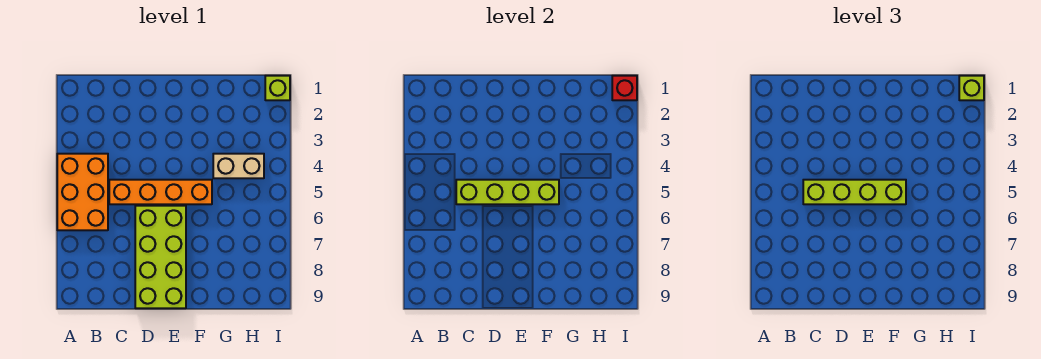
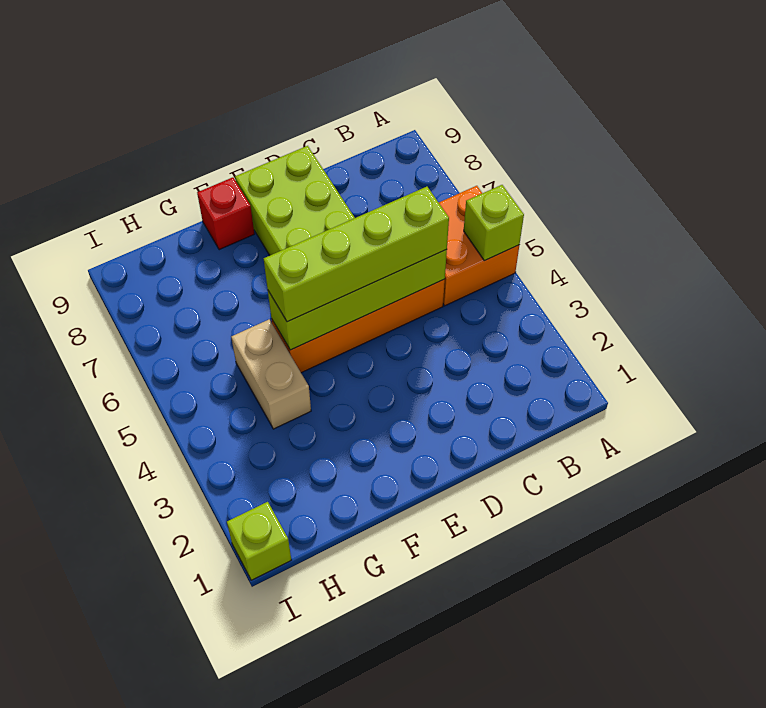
orange 2x3 brick [57,154,108,230] -> orange 2x2 brick [439,186,519,306]
tan 1x2 brick [213,154,264,178] -> tan 1x2 brick turned to [231,320,311,429]
red 1x1 brick [612,76,637,100] -> red 1x1 brick moved to [197,177,254,250]
lime 1x1 brick [959,76,984,100] -> lime 1x1 brick moved to [464,185,524,261]

